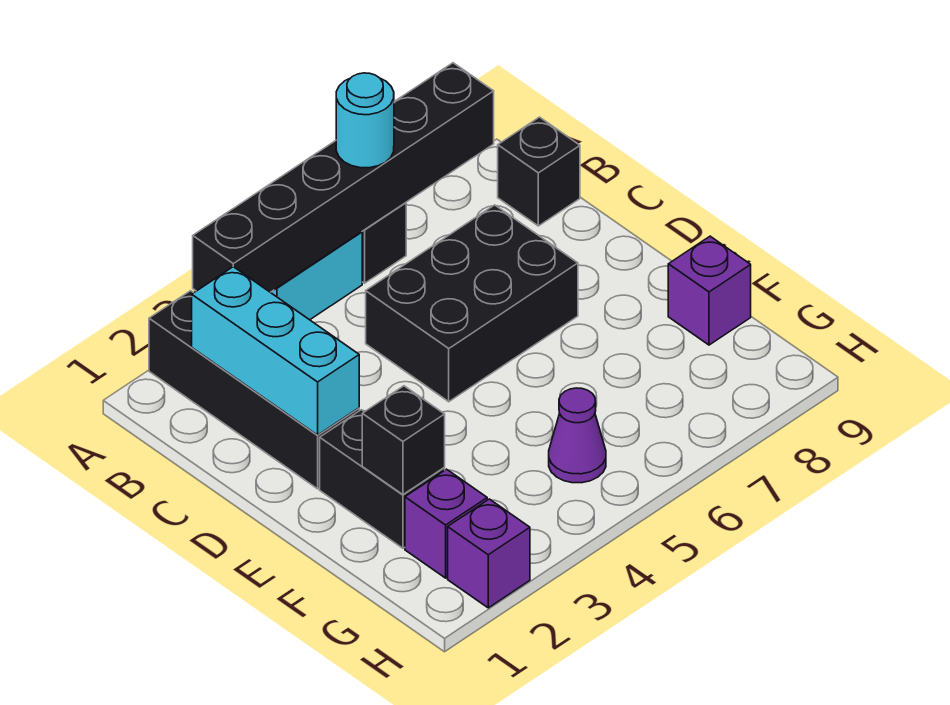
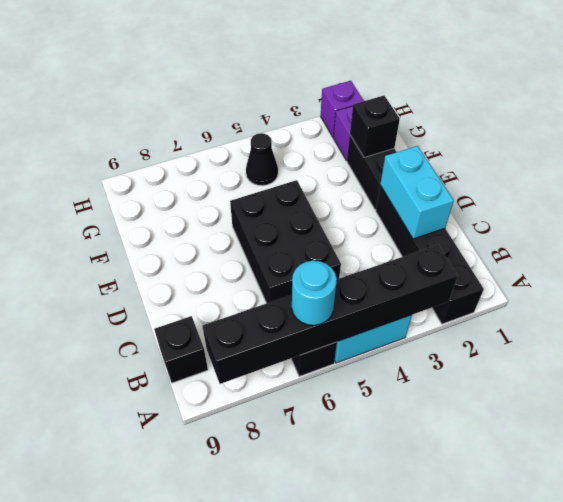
cyan 1x3 brick [192,267,359,435] -> cyan 1x2 brick [380,146,454,239]
black 2x3 brick [366,205,578,402] -> black 2x3 brick turned to [230,180,341,303]
purple 1x1 brick [668,236,751,345] -> none
purple 1x1 cone [549,388,606,483] -> black 1x1 cone [246,133,278,186]

